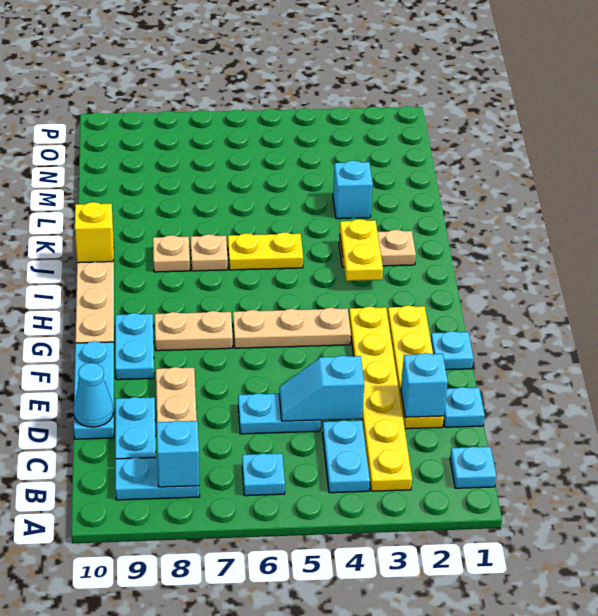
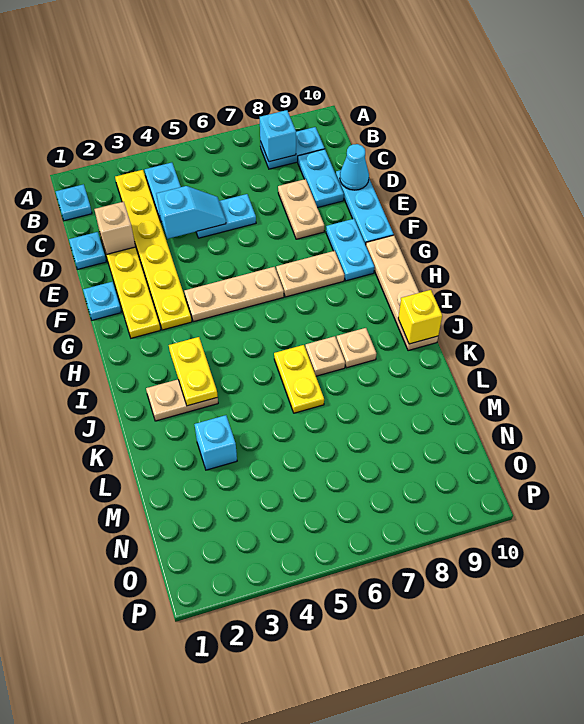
cyan 1x1 plate [242,453,285,496] -> none
cyan 1x1 brick [401,353,448,417] -> tan 1x1 brick [94,202,135,255]
yellow 1x2 plate [228,232,303,270] -> yellow 1x2 plate turned to [274,345,324,413]

